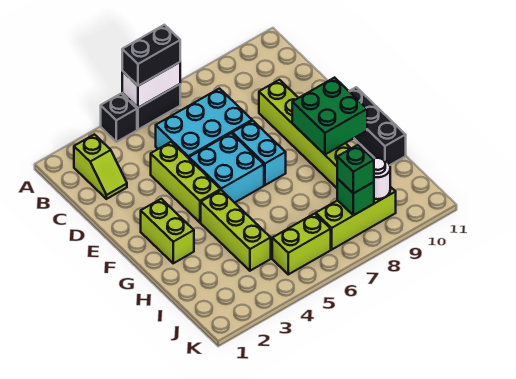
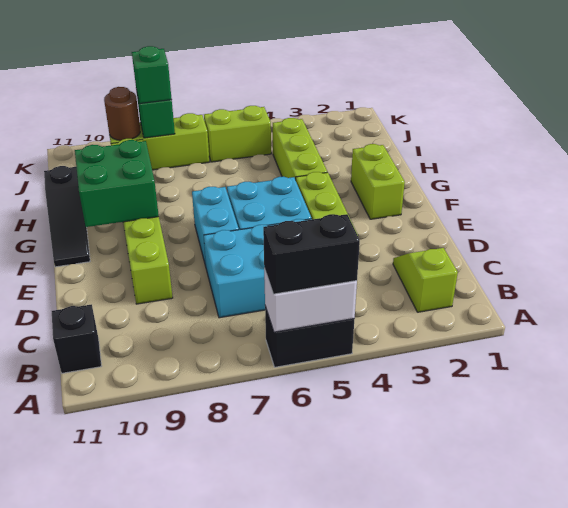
black 1x1 brick [101,94,137,142] -> black 1x1 brick moved to [52,304,101,373]
black 1x3 brick [349,87,406,165] -> black 1x3 slope [44,166,90,267]
white 1x1 round brick [373,158,390,199] -> brown 1x1 round brick [104,87,140,140]

